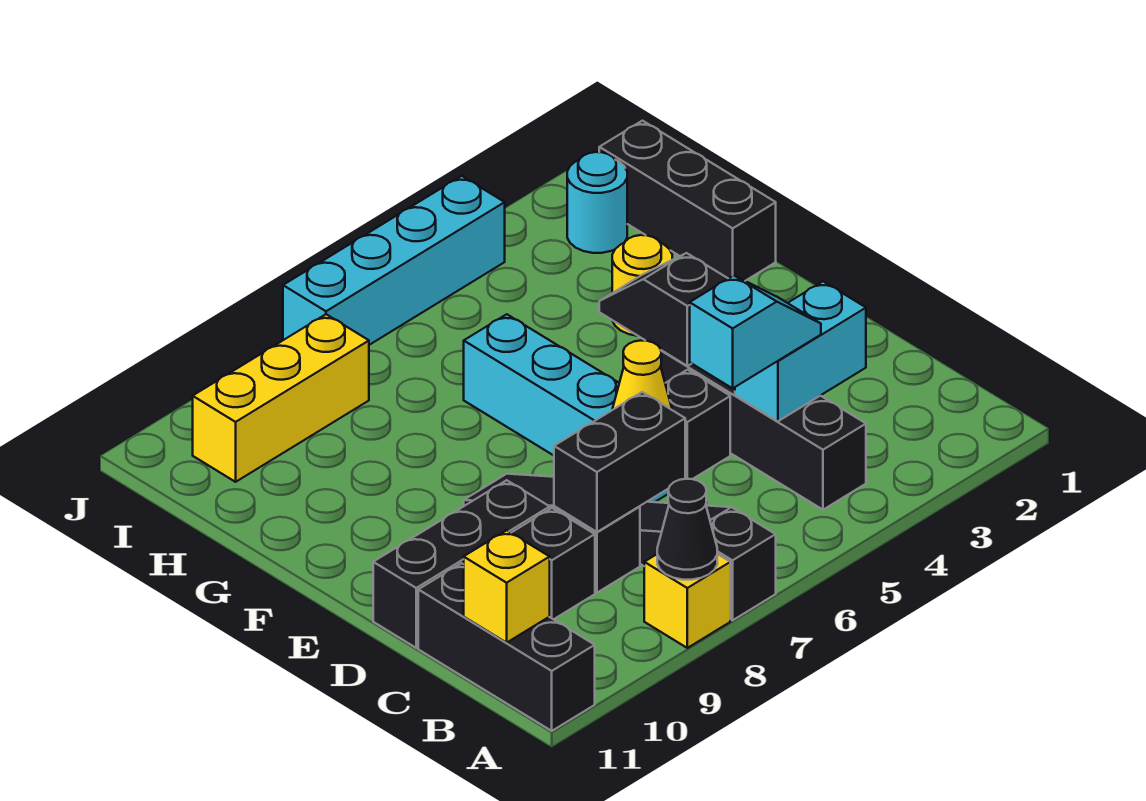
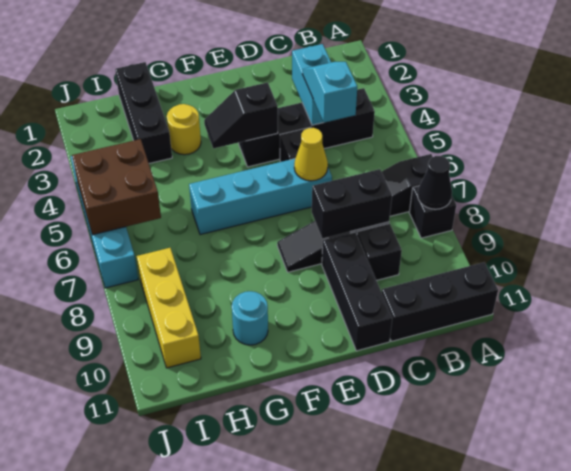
yellow 1x1 brick [644,554,730,648] -> black 1x1 brick [409,186,456,238]
yellow 1x1 brick [464,530,550,643] -> none
black 1x2 brick [554,392,685,532] -> black 1x2 brick turned to [312,169,392,238]
black 1x3 brick [599,121,776,281] -> black 1x3 brick turned to [115,62,172,163]
cyan 1x1 round brick [567,152,627,253] -> cyan 1x1 round brick moved to [232,291,268,345]
none -> brown 2x2 brick [72,139,161,235]

